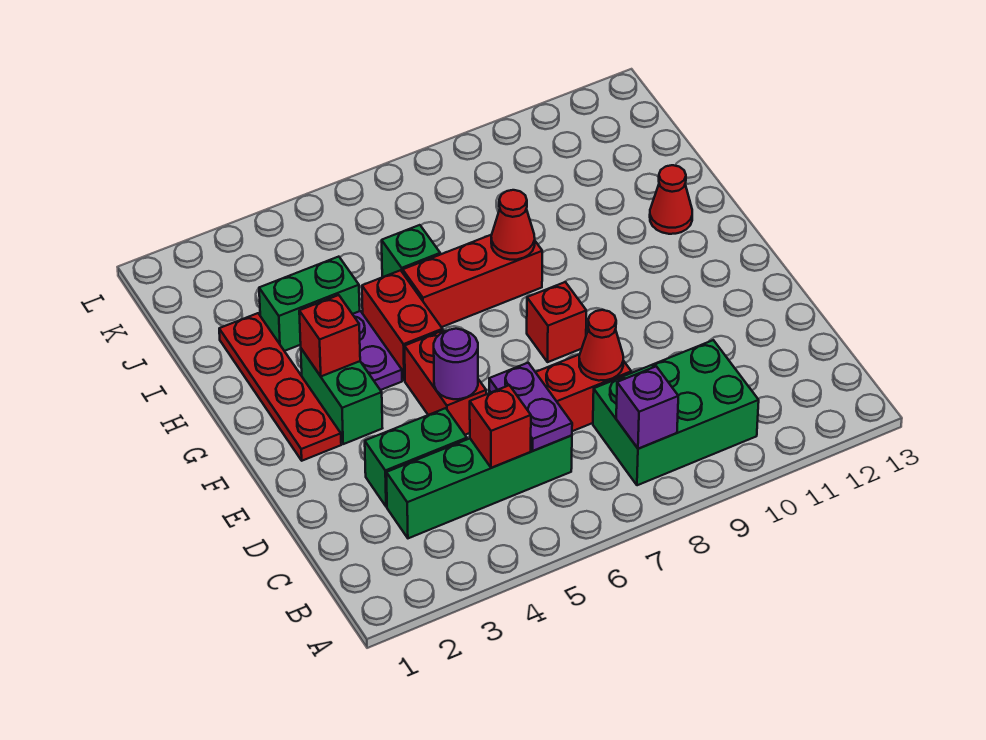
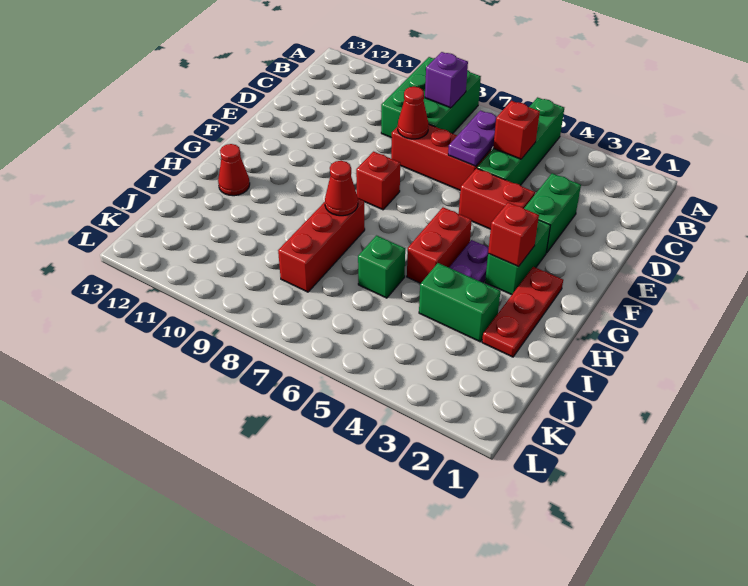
green 2x3 brick [593,340,759,485] -> green 2x3 brick turned to [381,57,481,138]
green 1x4 brick [386,435,572,538] -> green 1x4 brick turned to [477,97,564,185]
green 1x2 brick [365,408,467,507] -> green 1x2 brick turned to [524,173,581,253]
red 1x2 brick [405,330,486,435] -> red 1x2 brick turned to [459,168,535,229]
purple 1x1 round brick [434,329,478,399] -> none
red 1x4 plate [219,313,341,461] -> red 1x3 plate [482,267,563,357]
red 1x3 brick [403,235,542,327] -> red 1x3 brick turned to [278,199,365,292]

